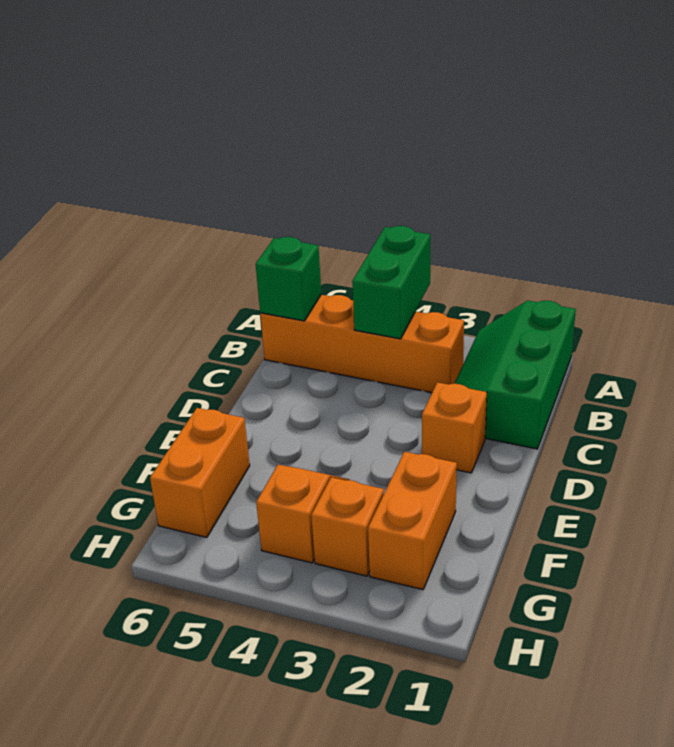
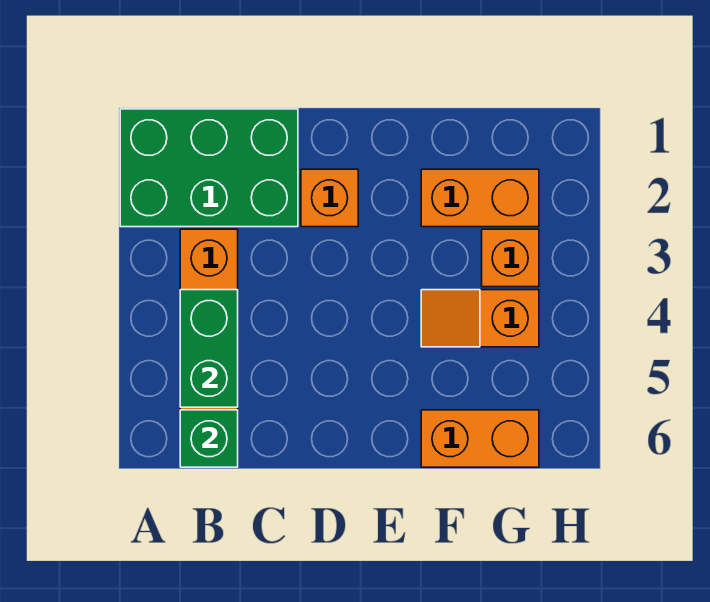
green 2x3 slope [454,300,576,449] -> green 2x3 brick [120,109,298,227]
green 1x2 brick [352,226,430,339] -> green 1x2 brick turned to [180,290,238,407]

